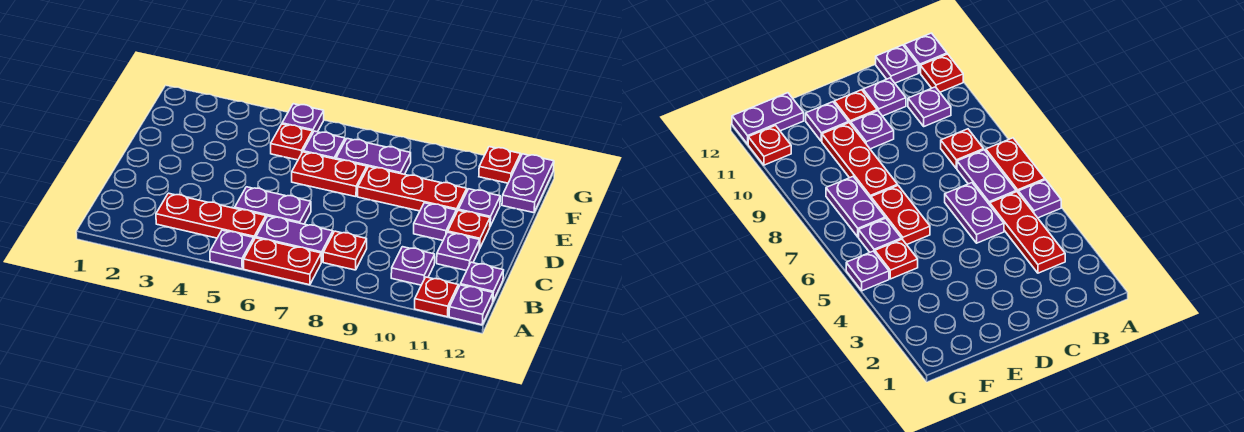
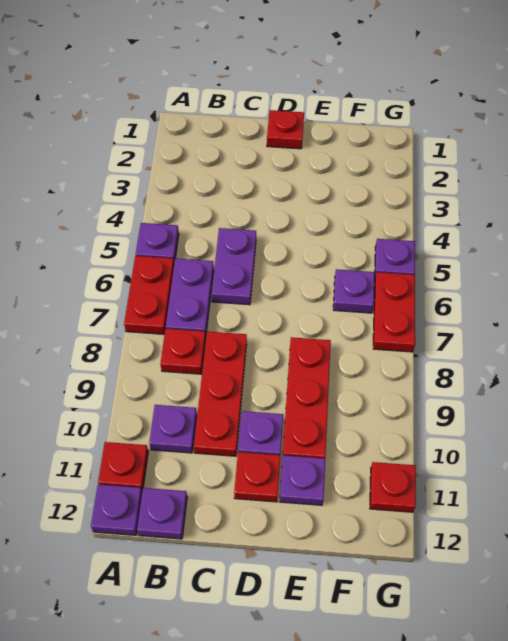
red 1x3 plate [156,193,266,239] -> red 1x3 plate moved to [194,331,247,456]
purple 1x1 plate [437,232,480,271] -> none
red 1x2 plate [292,152,367,197] -> red 1x2 plate moved to [373,272,415,352]
red 1x1 plate [271,124,312,160] -> red 1x1 plate moved to [267,110,304,149]
purple 1x2 plate [336,139,411,174] -> none
purple 1x2 plate [502,154,554,213] -> none

